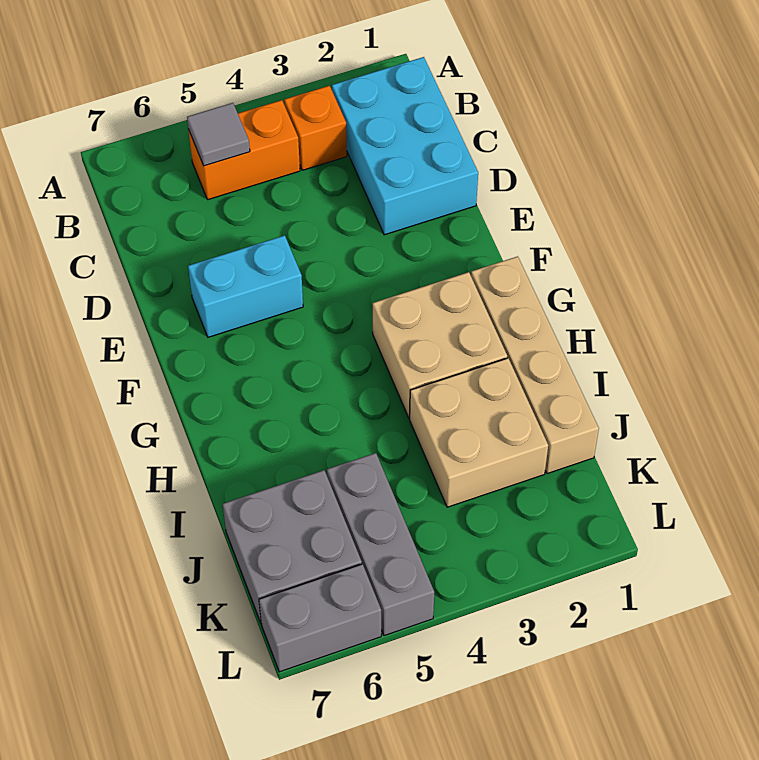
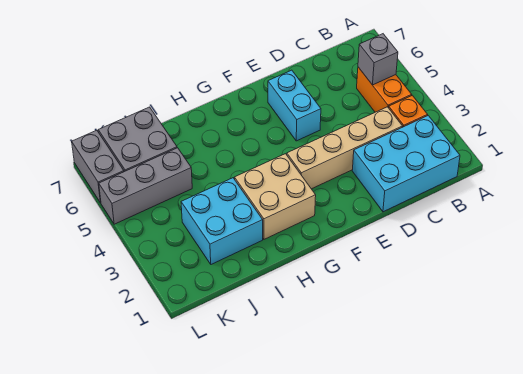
grey 1x1 tile [187,103,250,166] -> grey 1x1 brick [358,34,398,85]
tan 1x4 brick [471,256,599,474] -> tan 1x4 brick moved to [287,107,403,189]
tan 2x2 brick [410,358,548,507] -> cyan 2x2 brick [181,178,263,264]

